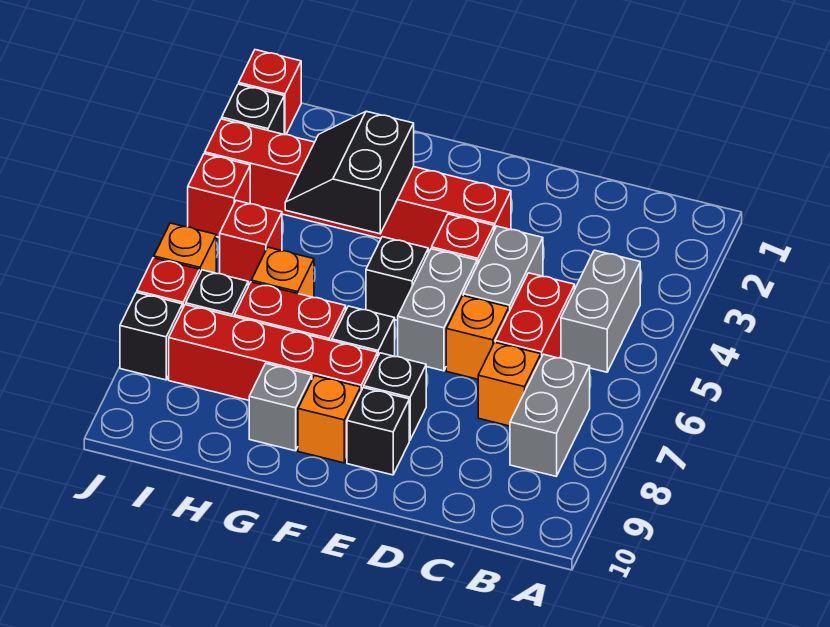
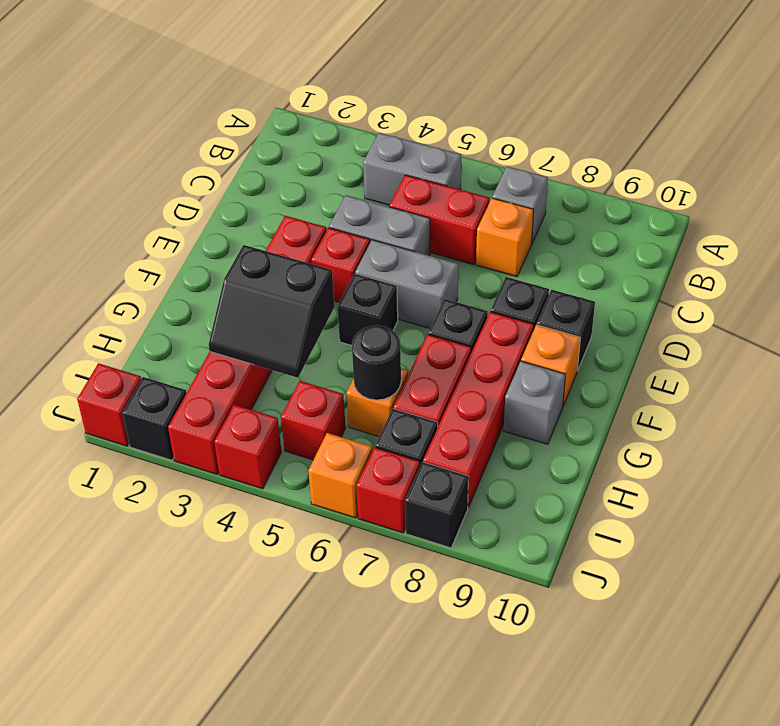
grey 1x2 brick [510,354,590,476] -> grey 1x1 brick [492,166,548,244]
orange 1x1 brick [446,296,509,379] -> none
none -> black 1x1 round brick [352,325,401,400]

